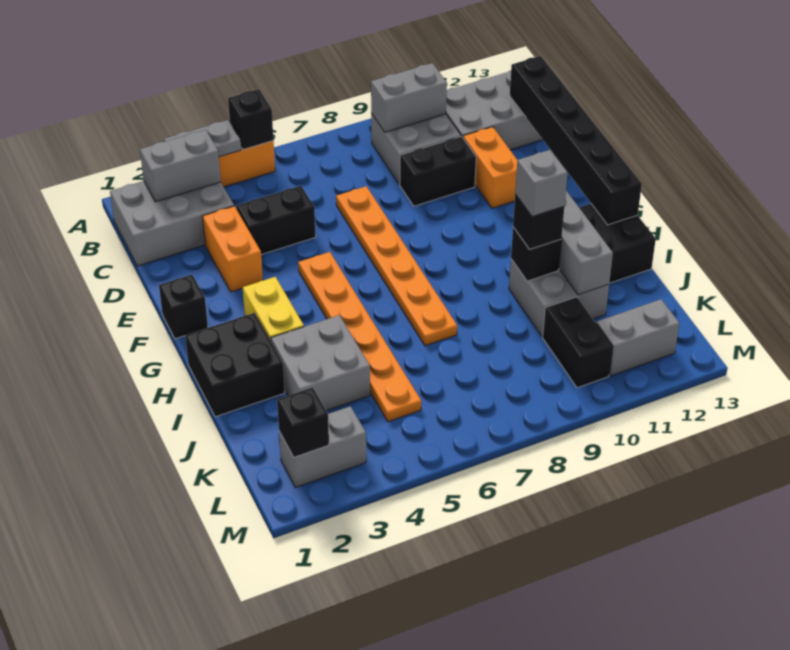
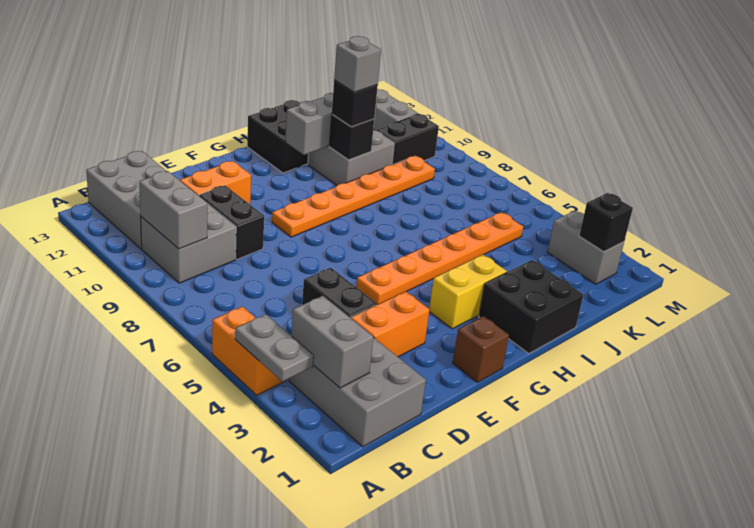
black 1x1 brick [228,89,273,150] -> none
black 1x6 brick [510,56,642,225] -> none
orange 1x6 plate [336,186,457,346] -> orange 1x6 plate moved to [272,156,435,237]
black 1x1 brick [159,275,208,339] -> brown 1x1 brick [453,316,509,382]
grey 2x2 brick [271,315,370,411] -> none

